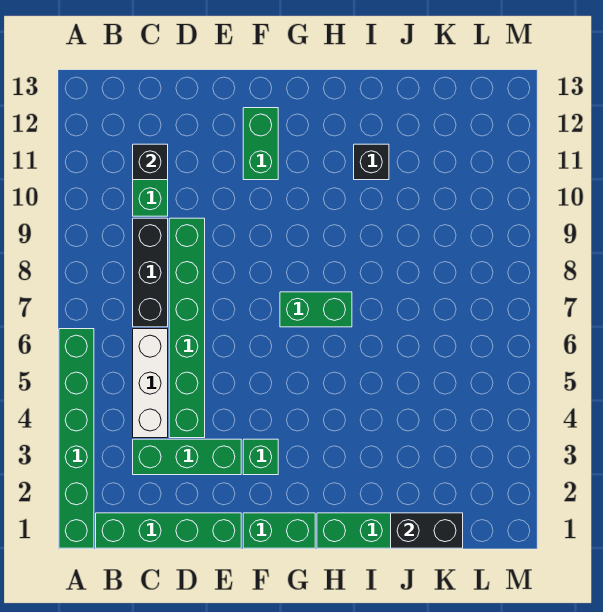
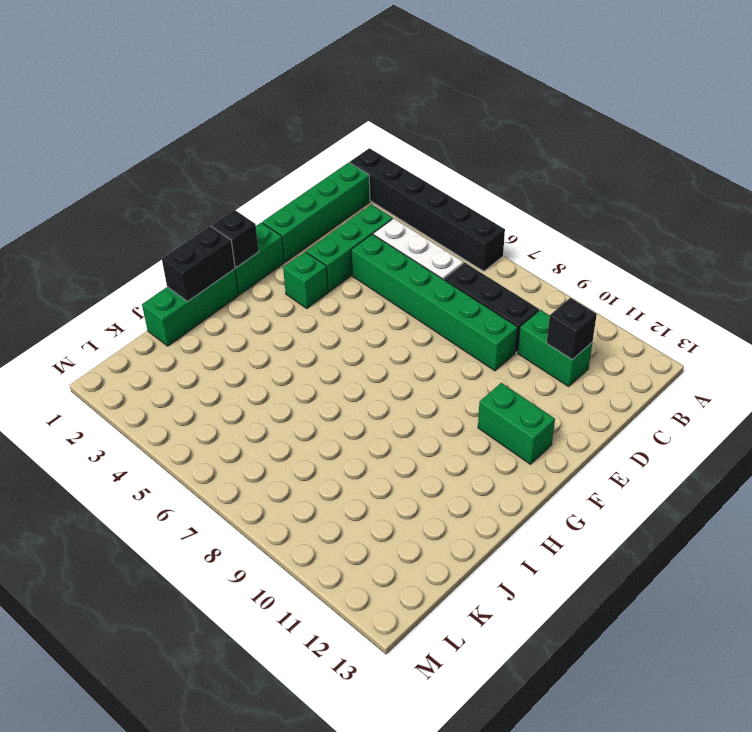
green 1x6 brick [59,329,94,548] -> black 1x6 brick [350,148,505,271]
green 1x2 brick [280,292,352,327] -> none
black 1x1 brick [354,144,389,180] -> black 1x1 brick moved to [212,210,259,267]
black 1x2 brick [391,513,463,548] -> black 1x2 brick moved to [162,226,235,302]

